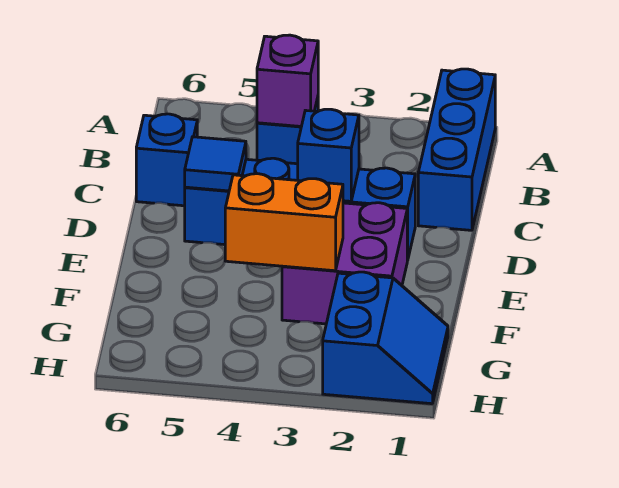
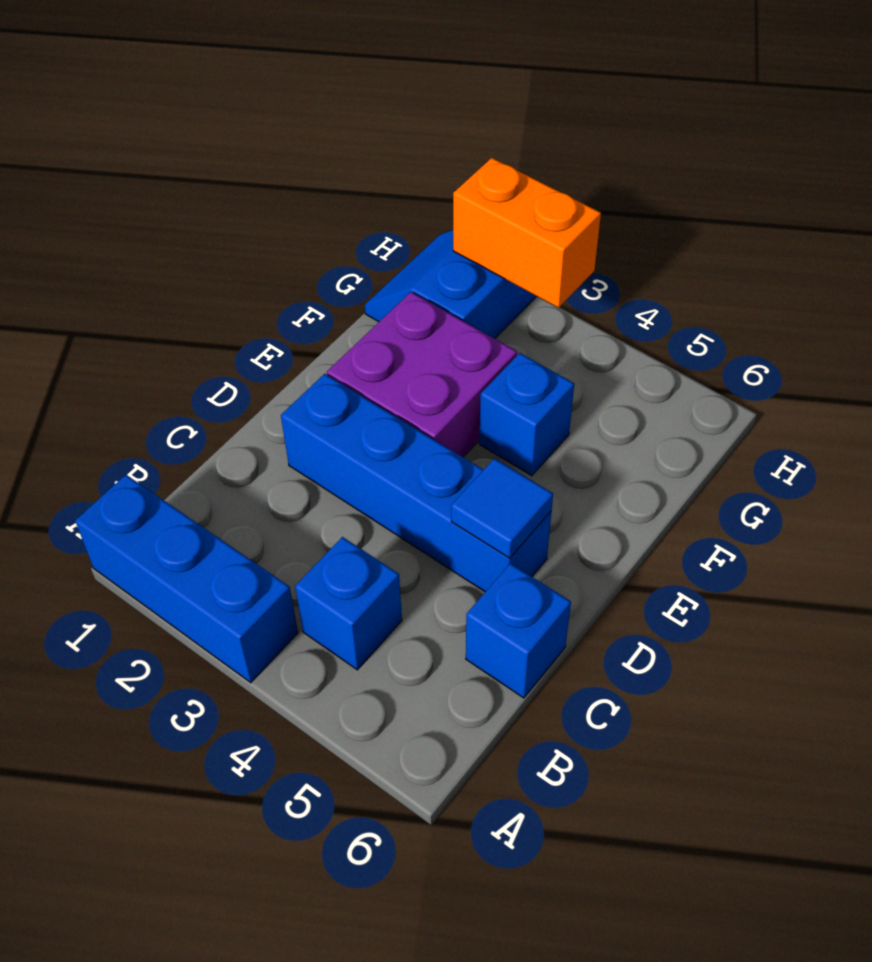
blue 1x3 brick [418,69,495,230] -> blue 1x3 brick turned to [75,475,298,683]
purple 1x1 brick [257,35,318,127] -> none
blue 1x1 brick [298,109,359,201] -> blue 1x1 brick moved to [479,353,574,476]
orange 1x2 brick [225,174,343,271] -> orange 1x2 brick moved to [453,158,601,308]

